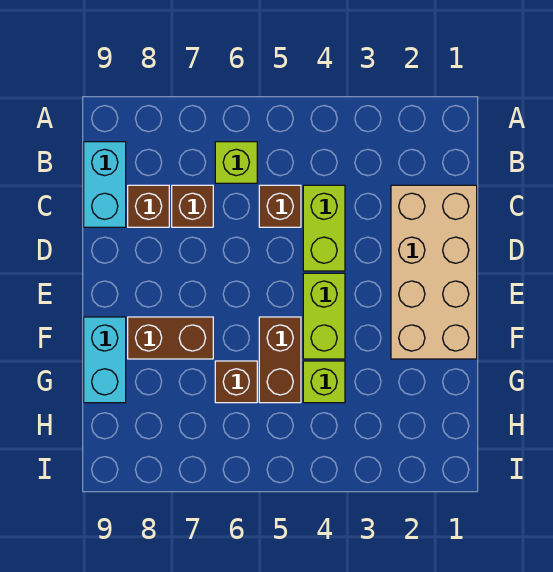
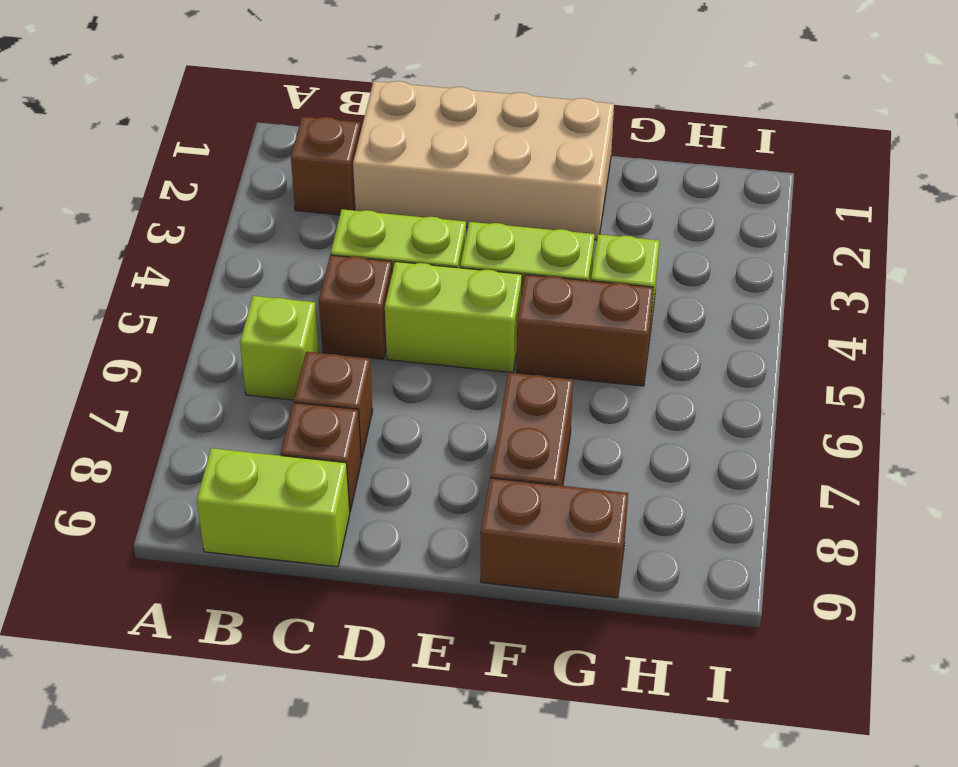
cyan 1x2 brick [84,142,126,227] -> lime 1x2 brick [197,448,350,567]
none -> lime 1x2 brick [385,262,522,373]
cyan 1x2 brick [84,317,126,403] -> brown 1x2 brick [481,478,628,598]
brown 1x1 brick [215,361,257,403] -> brown 1x1 brick moved to [291,117,361,215]

